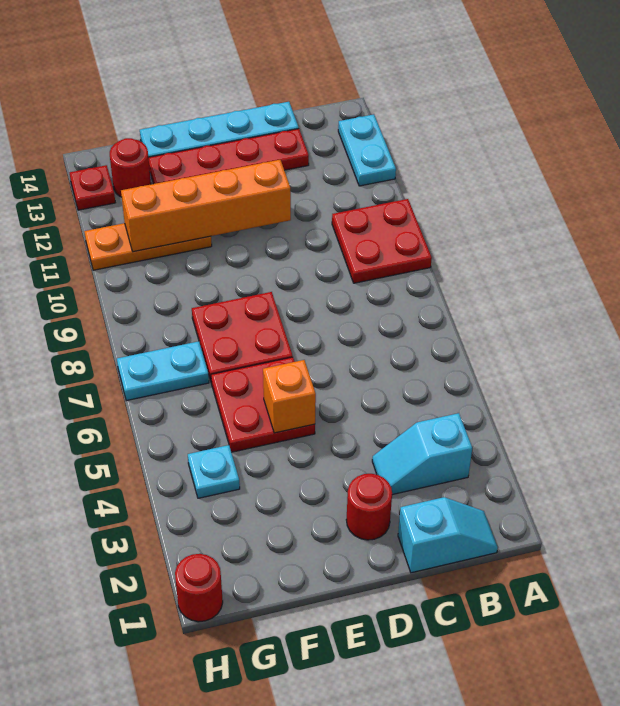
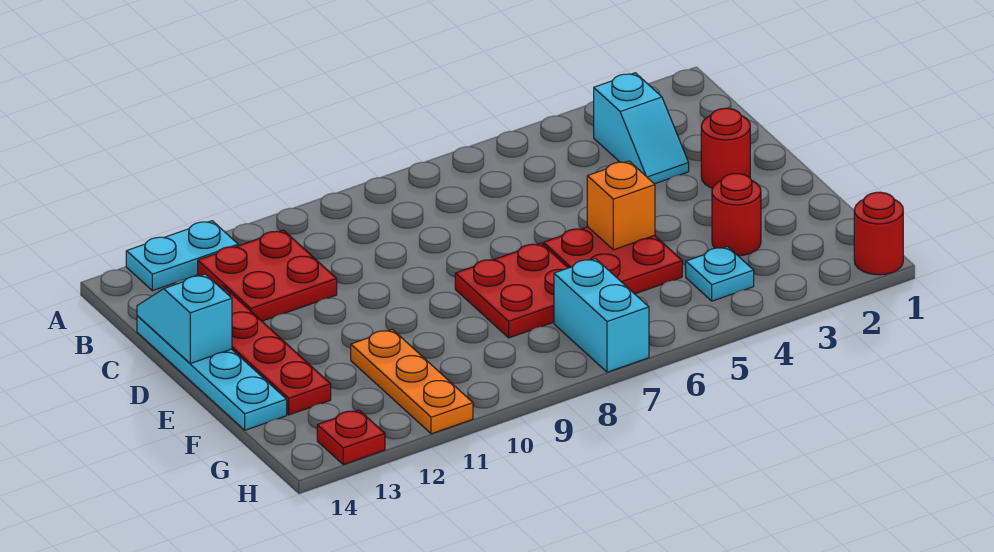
red 2x2 plate [332,199,432,283] -> red 2x2 plate moved to [198,230,337,321]
cyan 1x2 slope [398,497,498,573] -> cyan 1x2 slope moved to [137,274,232,363]
orange 1x4 brick [121,160,291,252] -> none
cyan 1x2 plate [117,341,209,401] -> cyan 1x2 brick [554,259,649,372]
red 1x1 round brick [110,138,151,197] -> red 1x1 round brick moved to [712,174,761,256]

